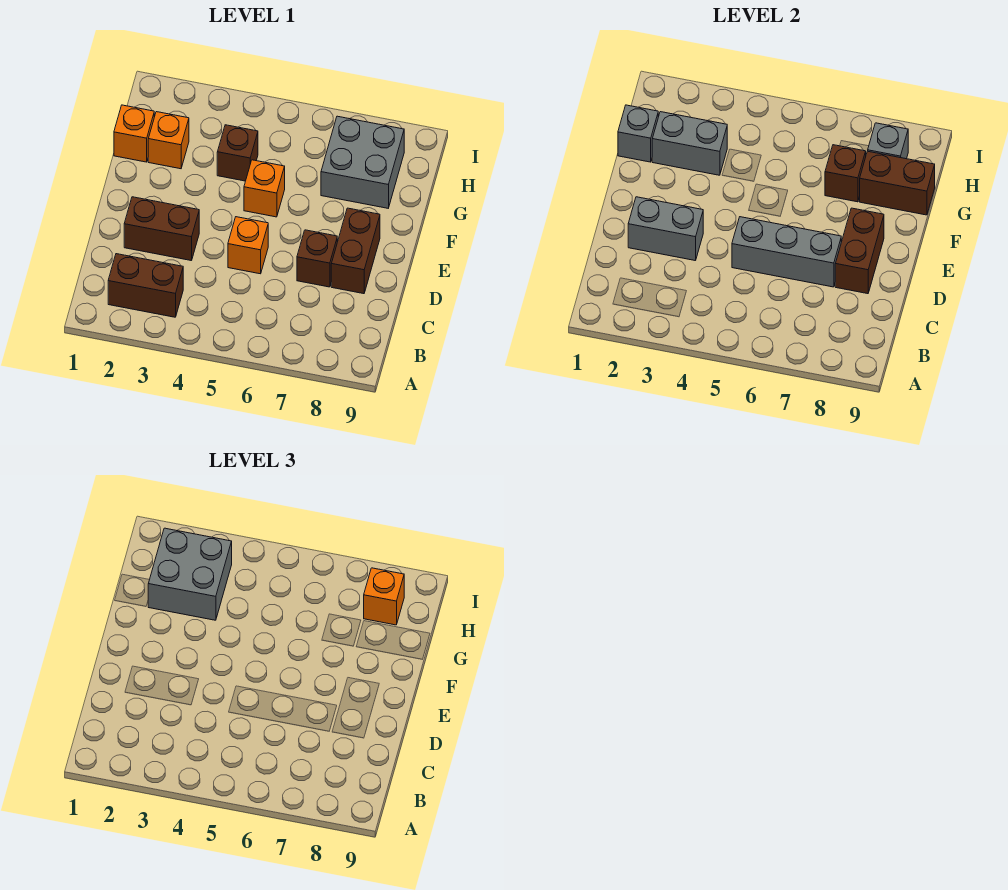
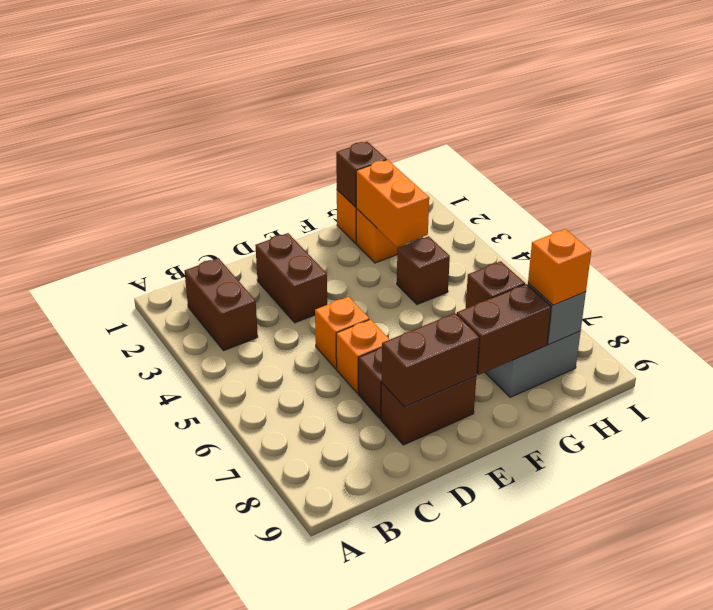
grey 1x2 brick [628,197,703,261] -> none
grey 1x3 brick [732,217,841,287] -> none
orange 1x1 brick [244,160,285,217] -> orange 1x1 brick moved to [336,319,390,393]
grey 1x1 brick [618,105,658,162] -> brown 1x1 brick [336,142,387,207]
grey 1x2 brick [652,112,727,175] -> orange 1x2 brick [356,160,429,247]
grey 2x2 brick [148,528,232,620] -> none
brown 1x2 brick [860,151,935,215] -> brown 1x2 brick turned to [457,284,551,375]

